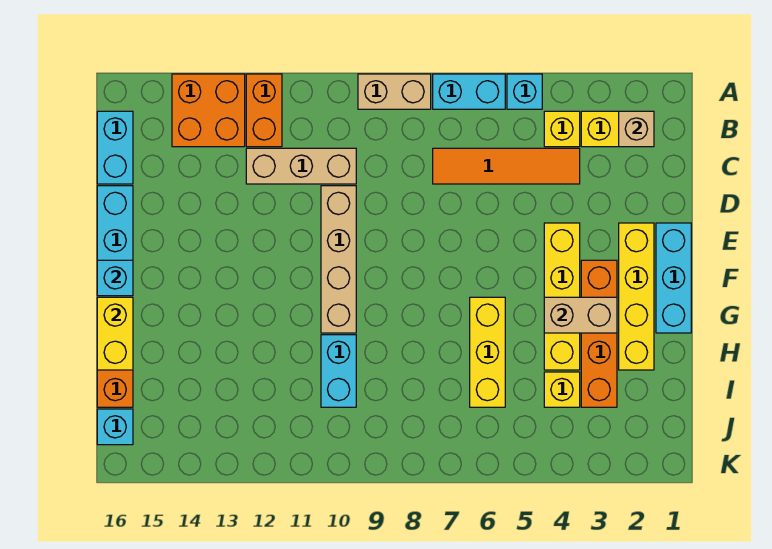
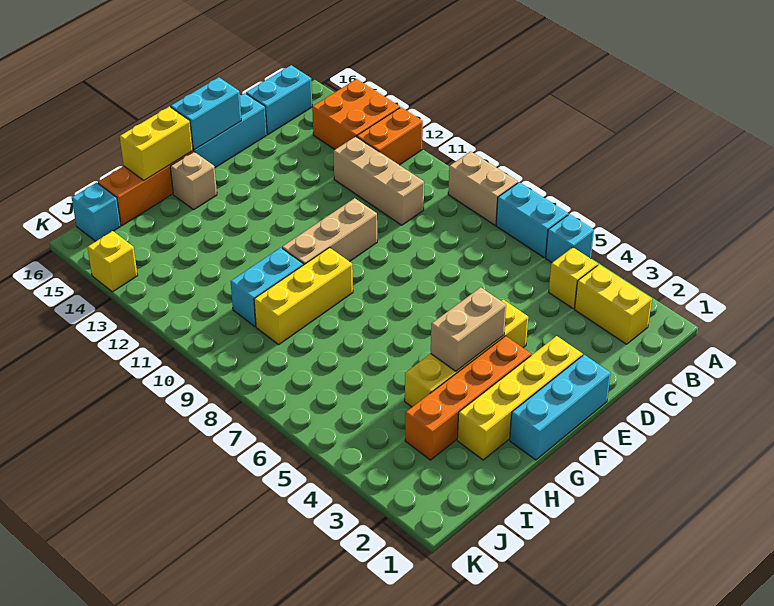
tan 1x1 brick [619,111,654,147] -> tan 1x1 brick moved to [170,152,217,210]
orange 1x4 tile [433,148,580,184] -> none
tan 1x4 brick [321,186,356,333] -> tan 1x3 brick [282,198,377,265]
cyan 1x1 brick [97,260,133,296] -> cyan 1x2 brick [171,77,241,150]
tan 1x2 brick [544,297,617,333] -> tan 1x2 brick turned to [431,287,506,371]
yellow 1x3 brick [470,297,505,407] -> yellow 1x3 brick moved to [254,248,353,344]
yellow 1x1 brick [544,372,580,407] -> yellow 1x1 brick moved to [87,231,138,292]

